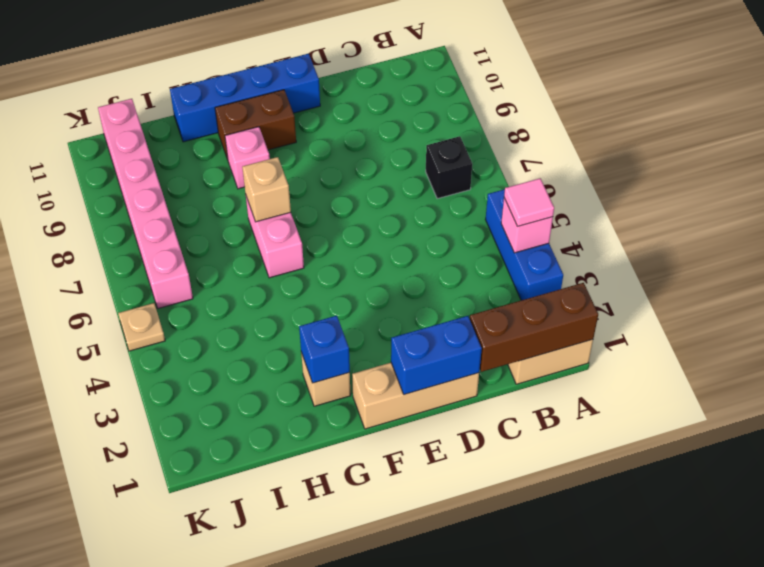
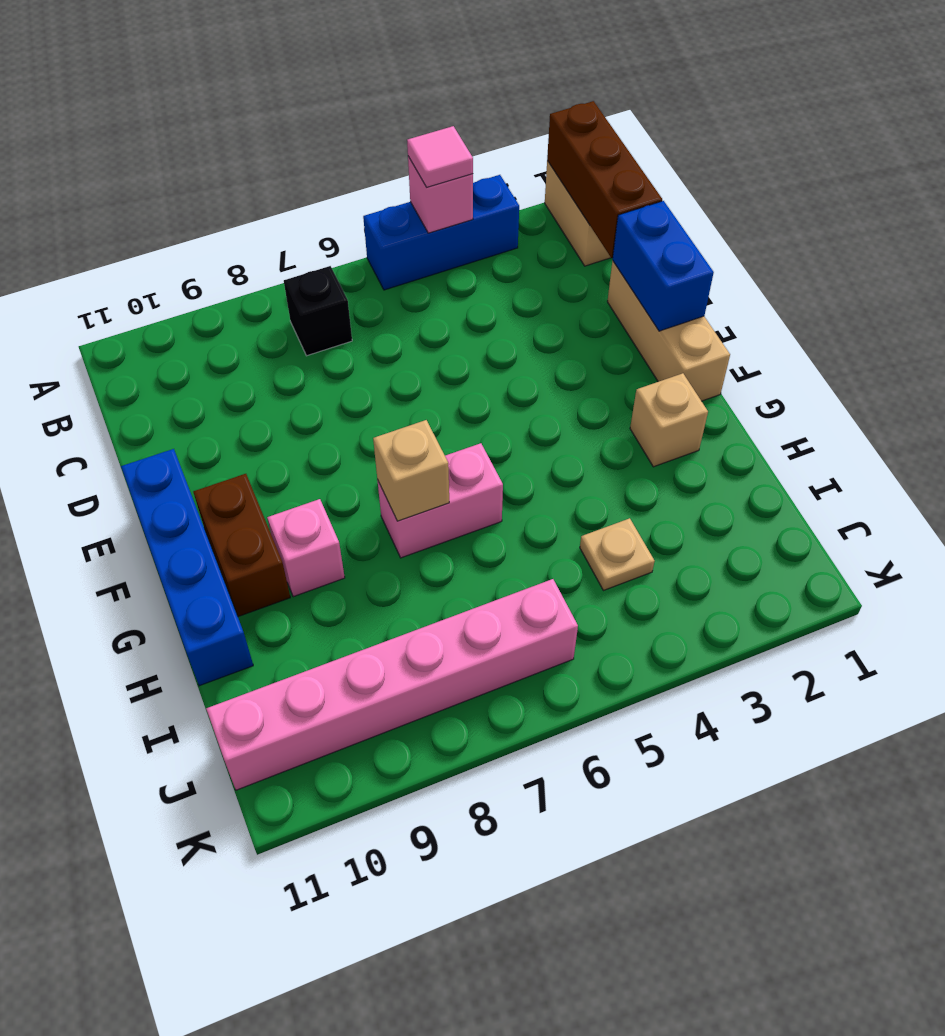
blue 1x1 brick [299,316,350,383] -> none
tan 1x1 plate [118,303,165,351] -> tan 1x1 plate moved to [580,518,655,591]

